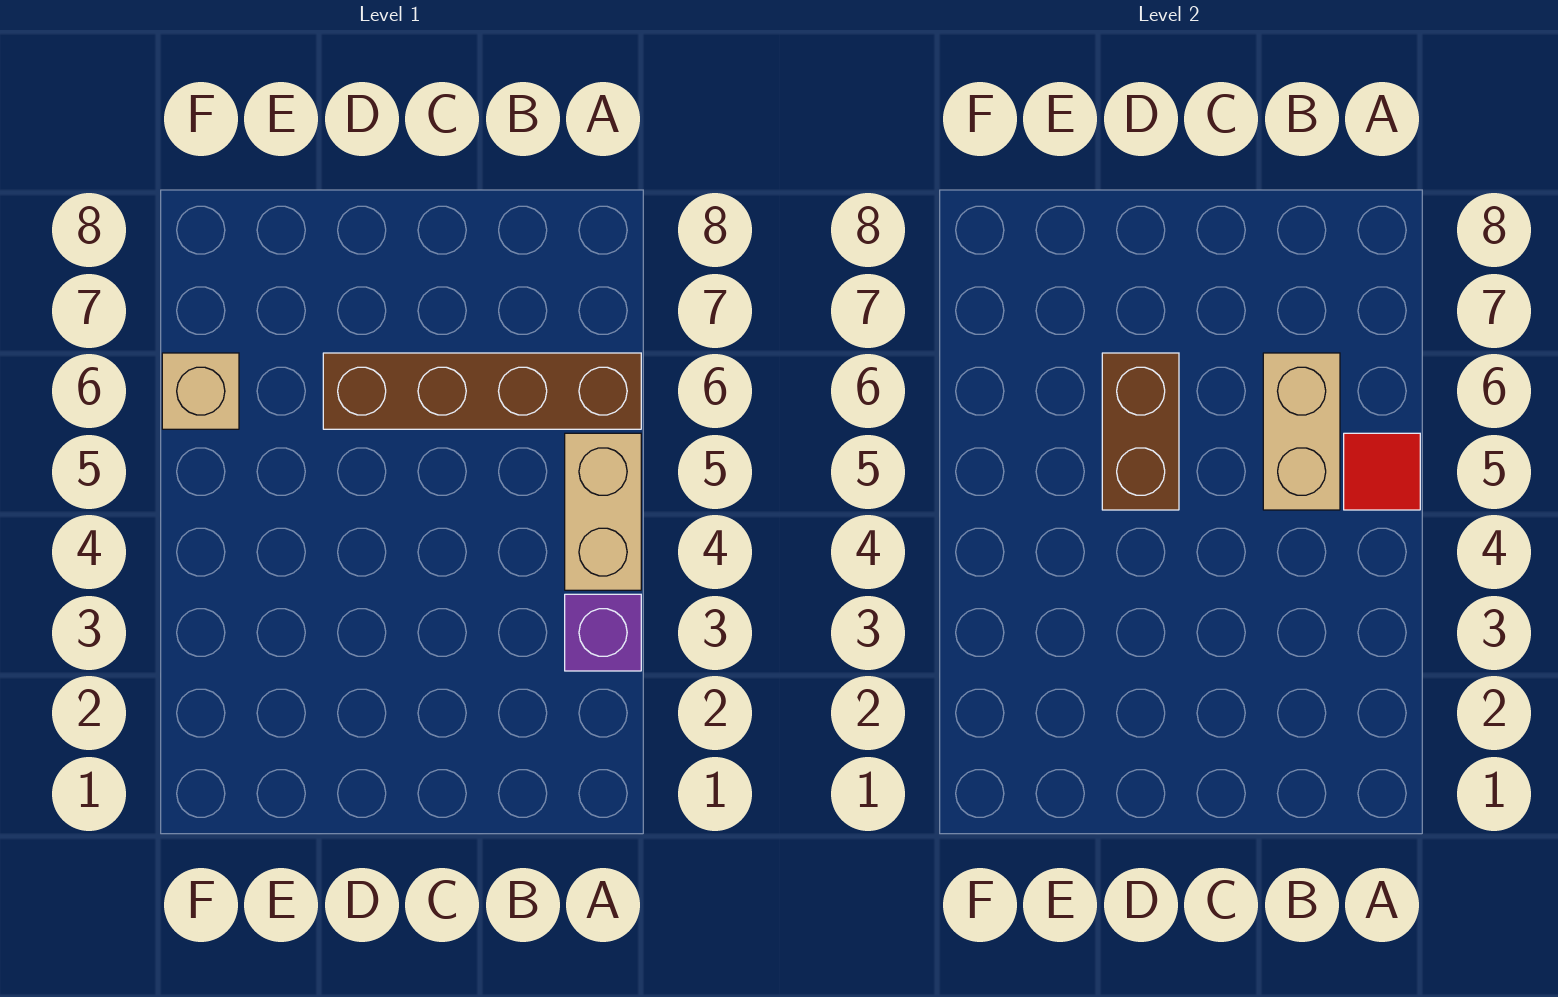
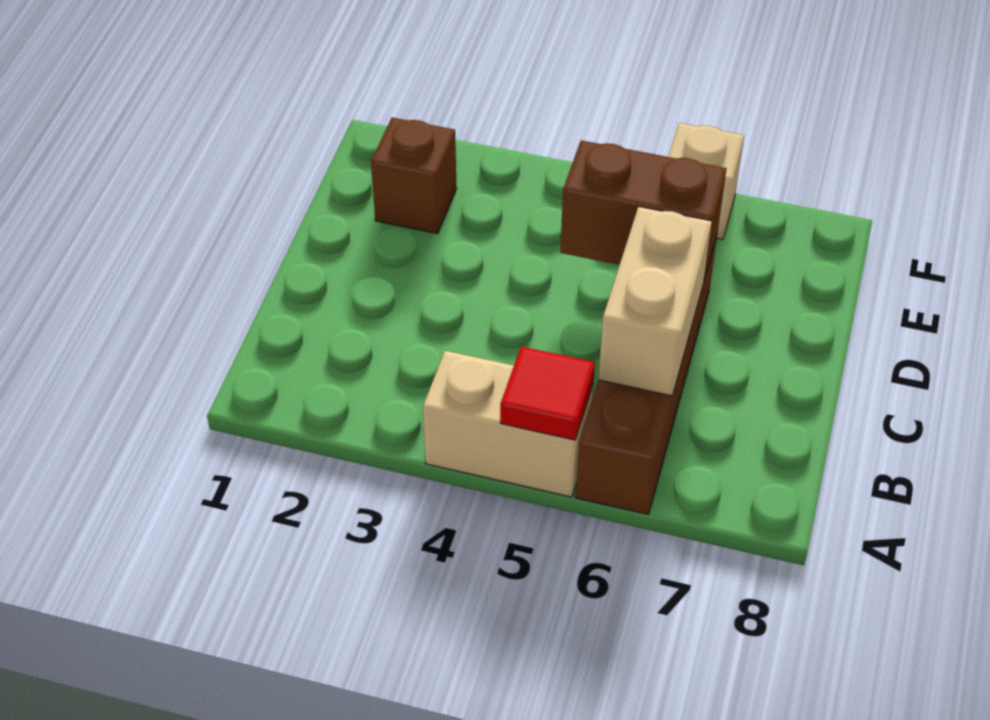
purple 1x1 brick [565,594,641,671] -> none
tan 1x2 brick [1263,353,1340,510] -> tan 1x2 brick turned to [598,207,712,396]
none -> brown 1x1 brick [371,117,457,234]

